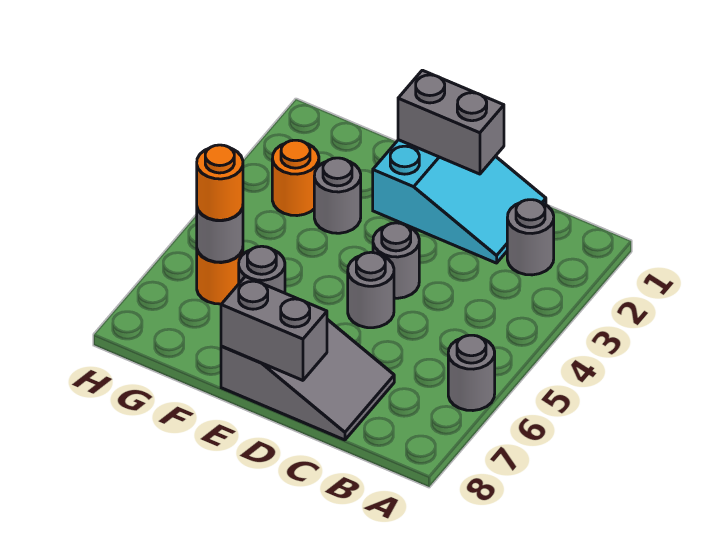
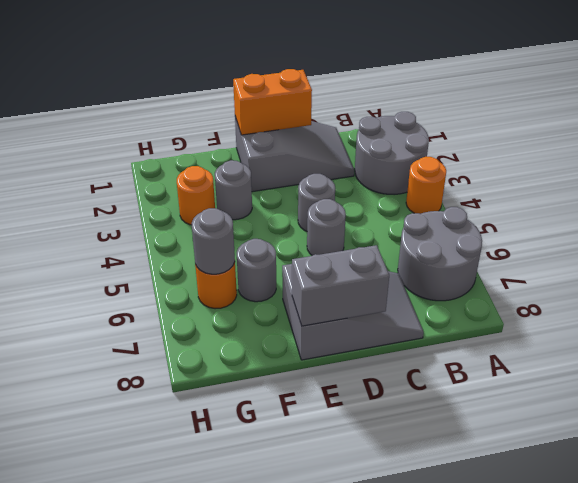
grey 1x1 round brick [448,335,495,411] -> grey 2x2 round brick [398,207,482,301]
grey 1x1 round brick [507,200,554,275] -> grey 2x2 round brick [355,112,429,195]
cyan 2x3 slope [373,140,546,263] -> grey 2x3 slope [235,117,354,192]
grey 1x2 brick [398,70,504,174] -> orange 1x2 brick [233,69,312,135]
orange 1x1 round brick [197,145,243,220] -> orange 1x1 round brick moved to [406,157,446,214]

